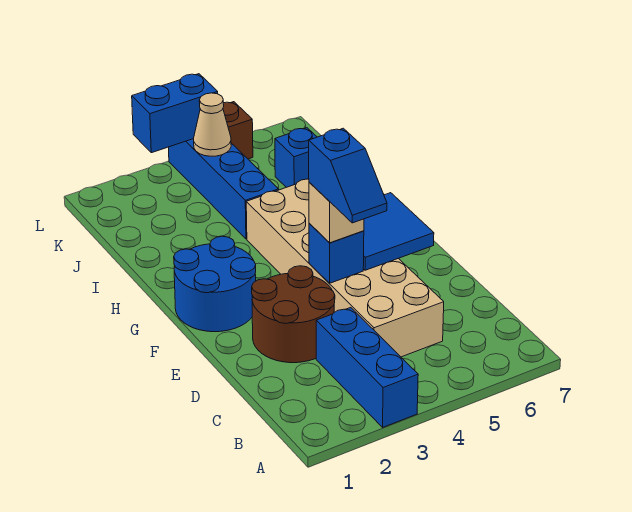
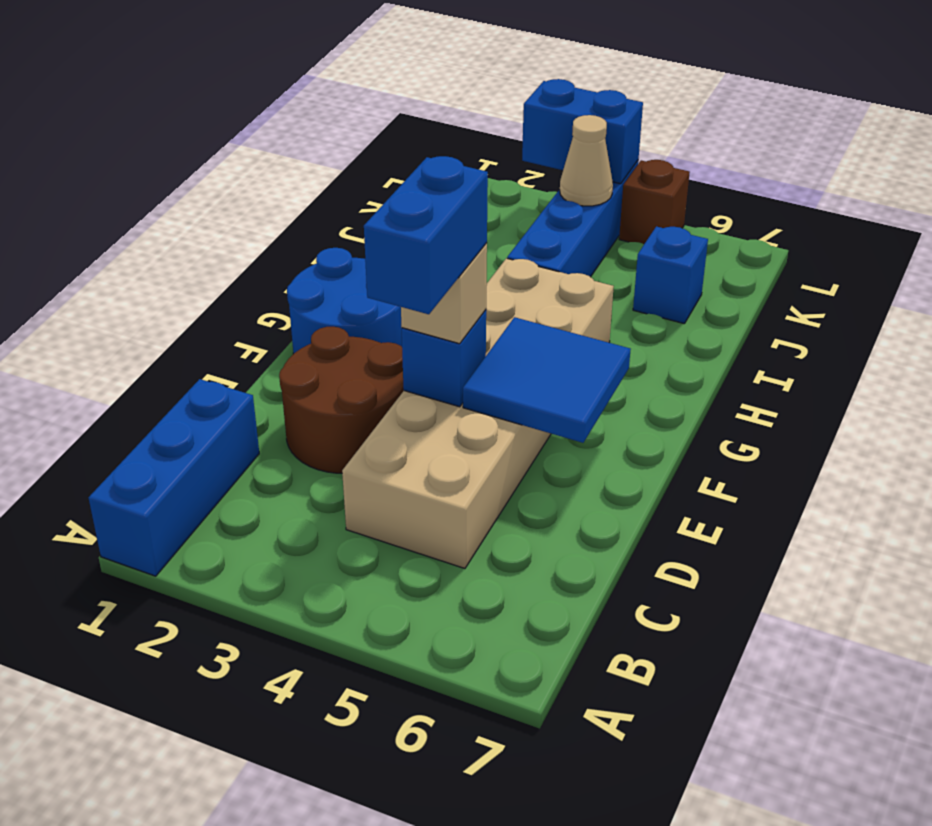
blue 1x3 brick [316,308,418,427] -> blue 1x3 brick moved to [89,379,259,576]
blue 1x2 slope [309,128,387,223] -> blue 1x2 brick [364,156,488,314]

